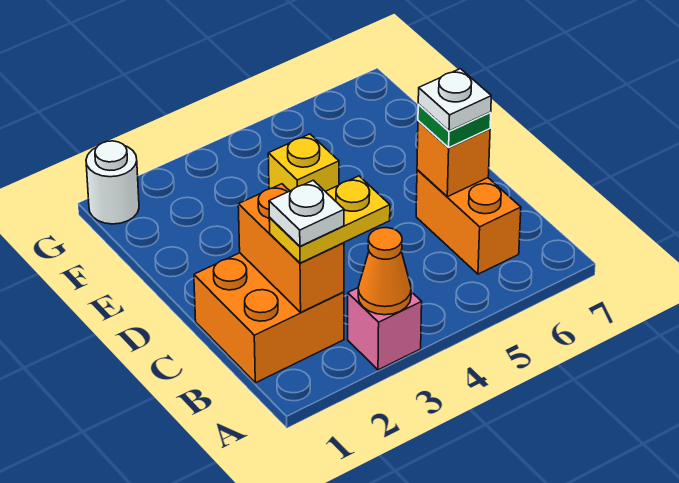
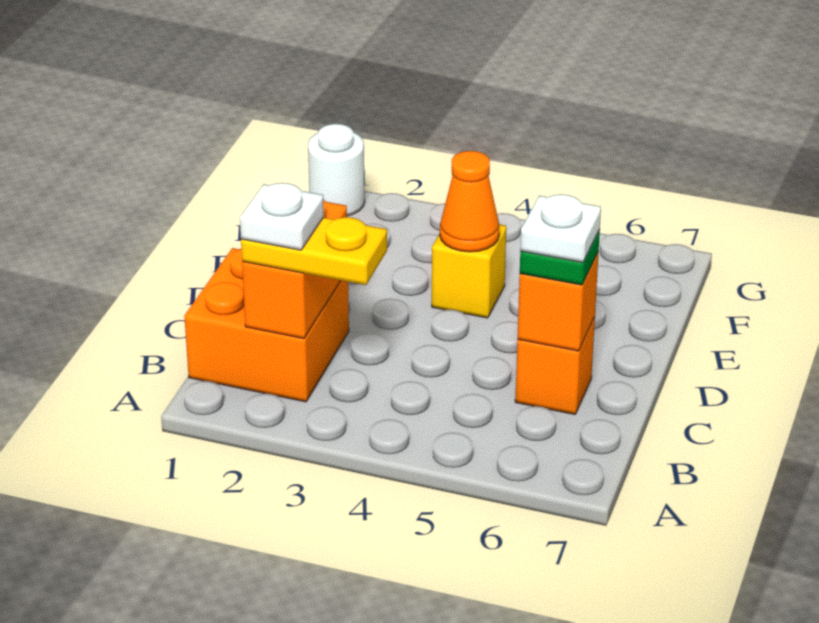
pink 1x1 brick [348,288,422,370] -> none
orange 1x1 cone [358,228,411,315] -> orange 1x1 cone moved to [440,151,499,252]
orange 1x2 brick [416,170,521,274] -> orange 1x1 brick [515,317,595,414]

